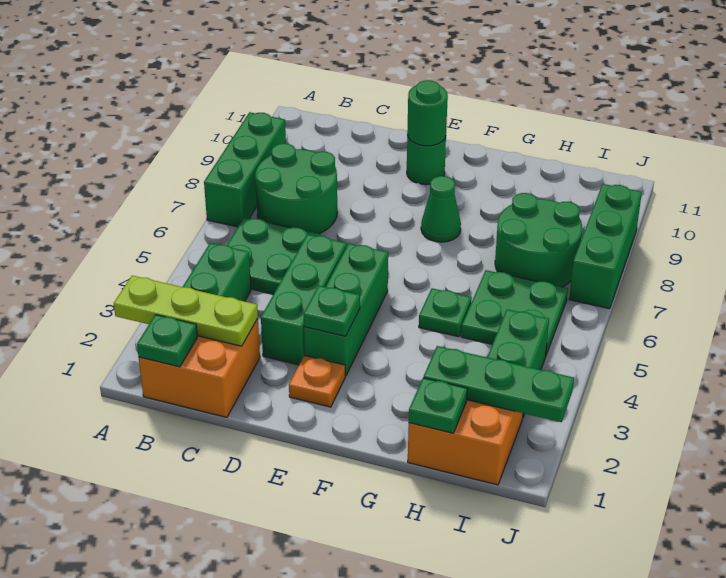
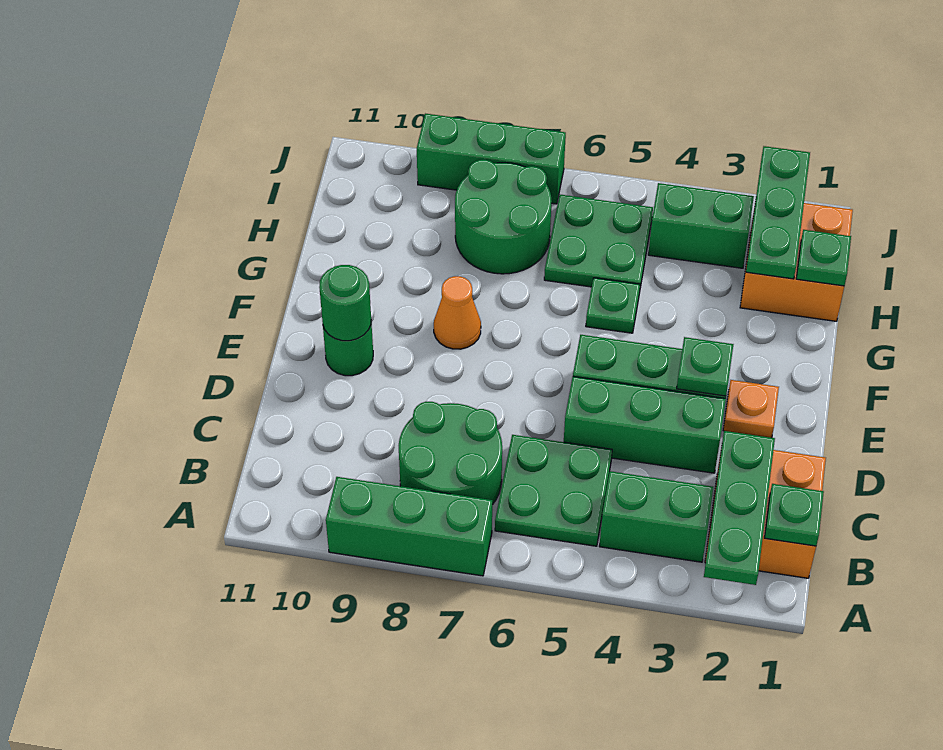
lime 1x3 plate [114,276,258,346] -> green 1x3 plate [704,431,775,585]
green 1x1 cone [421,176,461,242] -> orange 1x1 cone [434,276,481,349]

